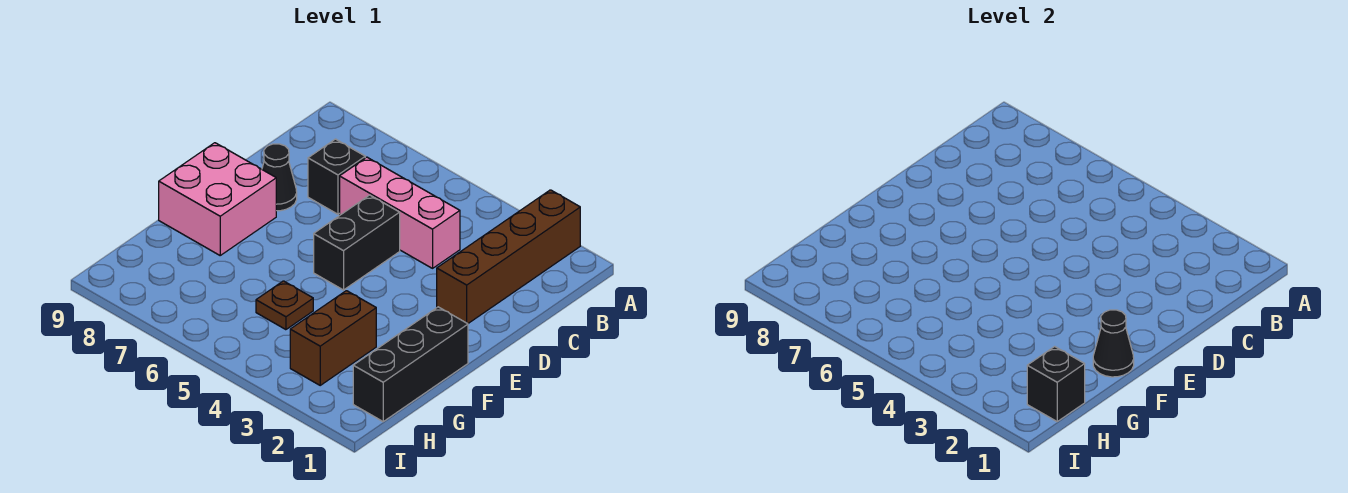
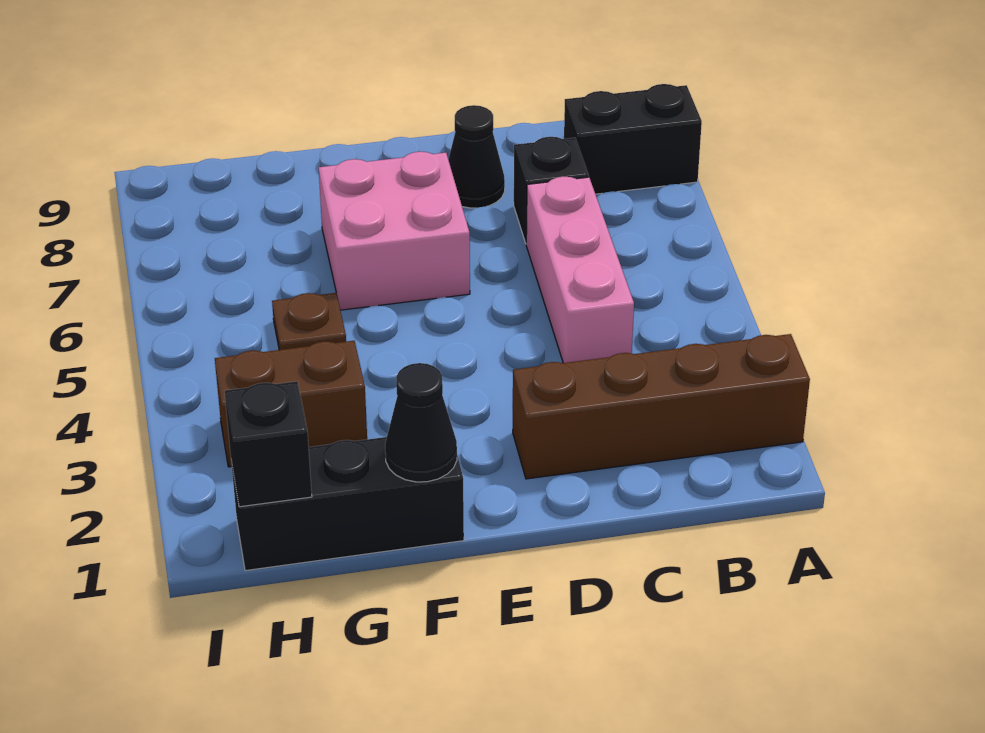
black 1x2 brick [314,195,400,290] -> black 1x2 brick moved to [564,84,702,194]
pink 2x2 brick [159,143,276,255] -> pink 2x2 brick moved to [319,152,470,310]

